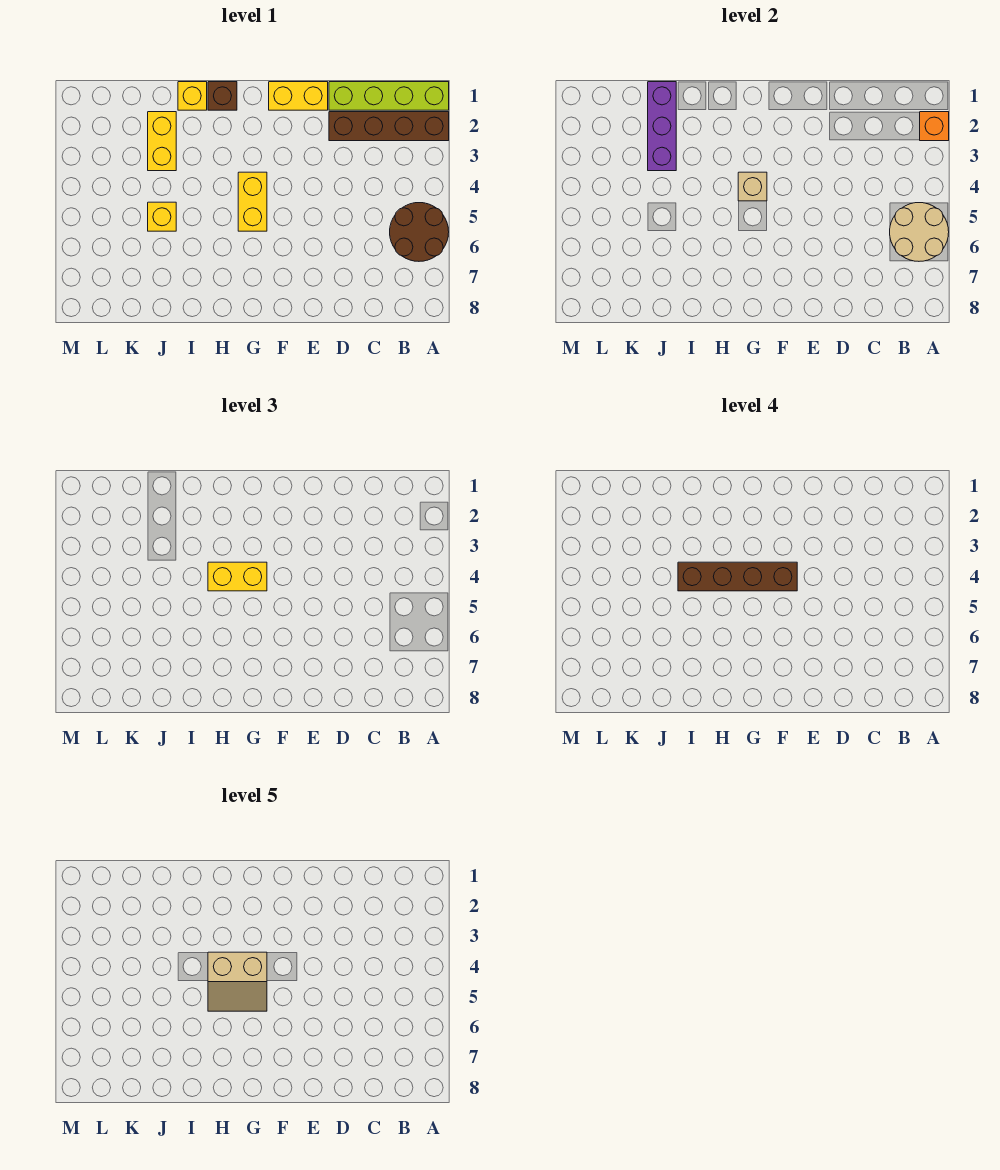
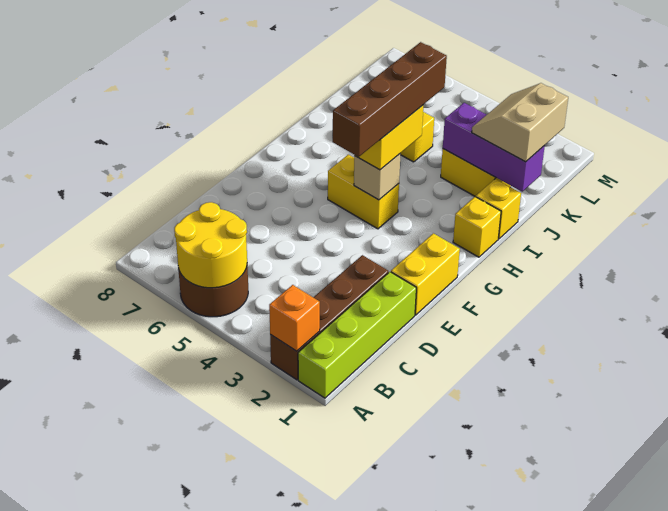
tan 2x2 round brick [890,203,949,261] -> yellow 2x2 round brick [174,202,247,288]
tan 2x2 slope [208,952,267,1011] -> tan 2x2 slope moved to [472,83,568,162]
brown 1x1 brick [208,82,237,110] -> yellow 1x1 brick [453,197,501,257]

